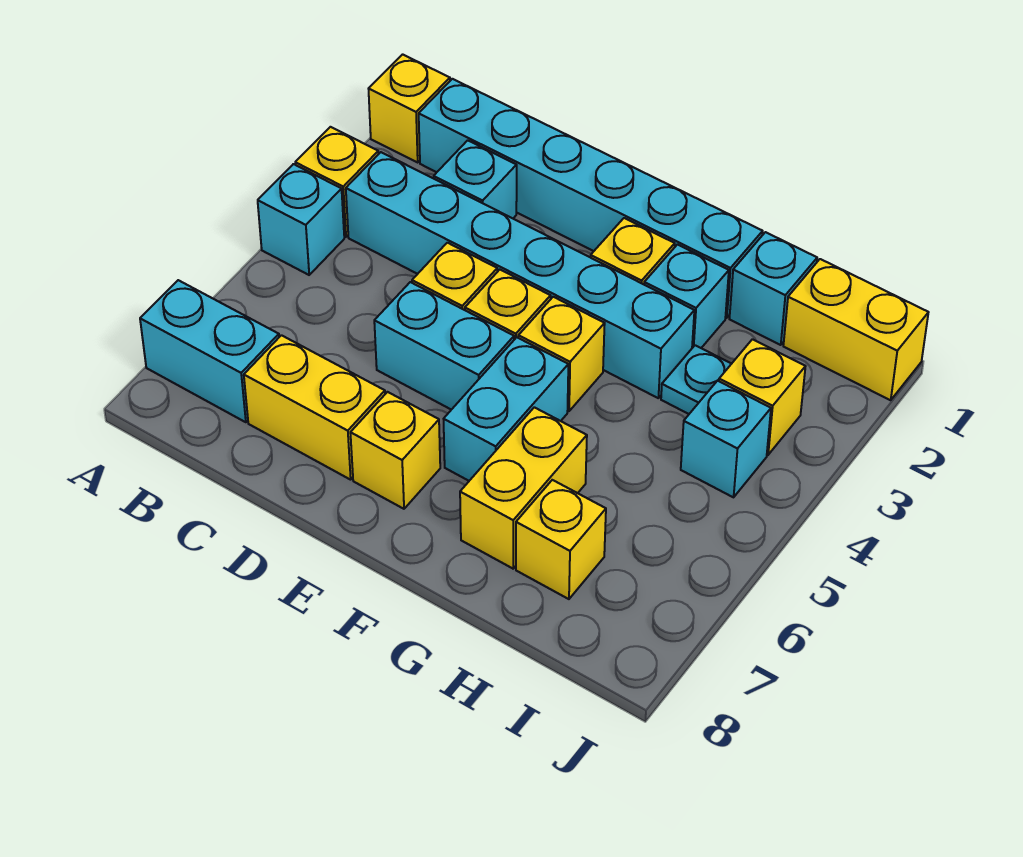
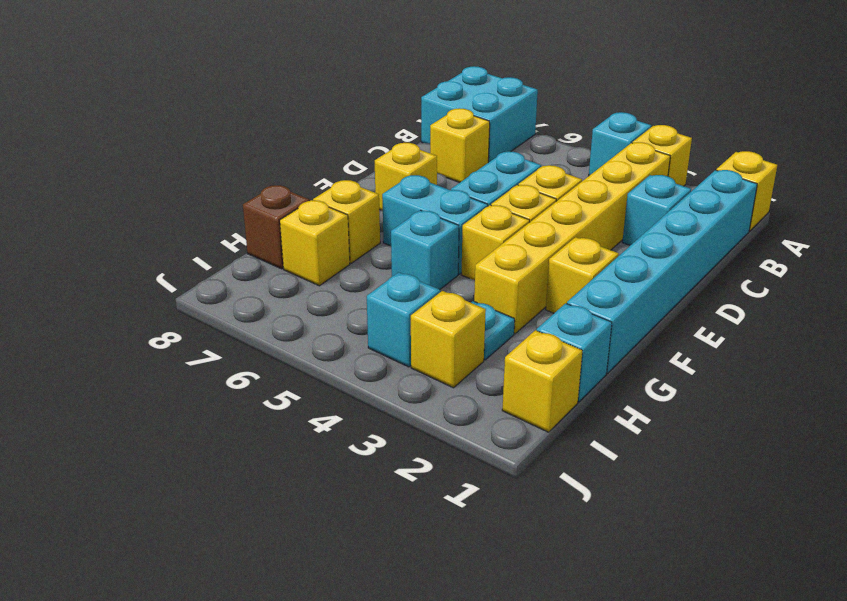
cyan 1x2 brick [140,280,279,422] -> cyan 2x2 brick [421,66,538,163]
cyan 1x6 brick [346,152,694,398] -> yellow 1x6 brick [474,142,670,334]
yellow 1x2 brick [244,335,385,480] -> yellow 1x1 brick [430,108,490,182]
cyan 1x1 brick [644,245,729,348] -> cyan 1x1 brick moved to [391,210,459,289]
yellow 1x2 brick [460,407,587,569] -> yellow 1x1 brick [313,180,380,263]
none -> brown 1x1 brick [243,185,310,269]
yellow 1x2 brick [783,259,928,400] -> yellow 1x1 brick [502,330,583,432]

